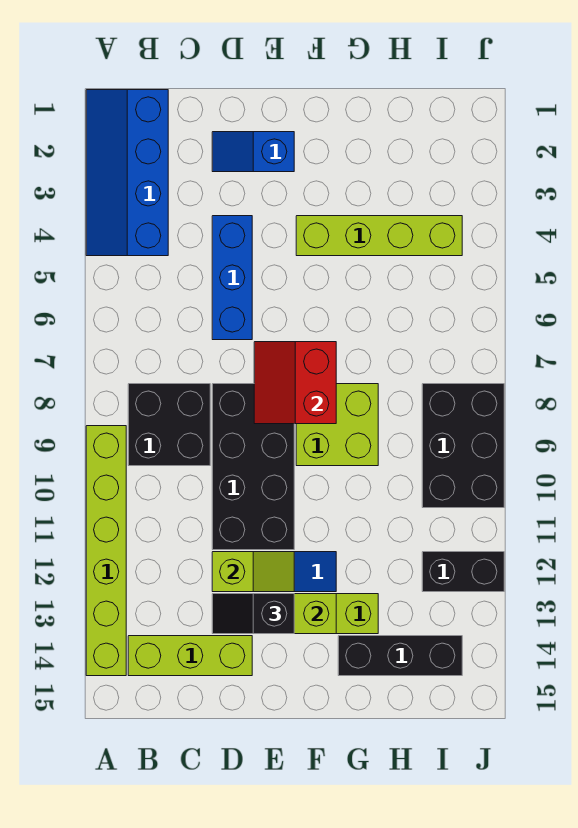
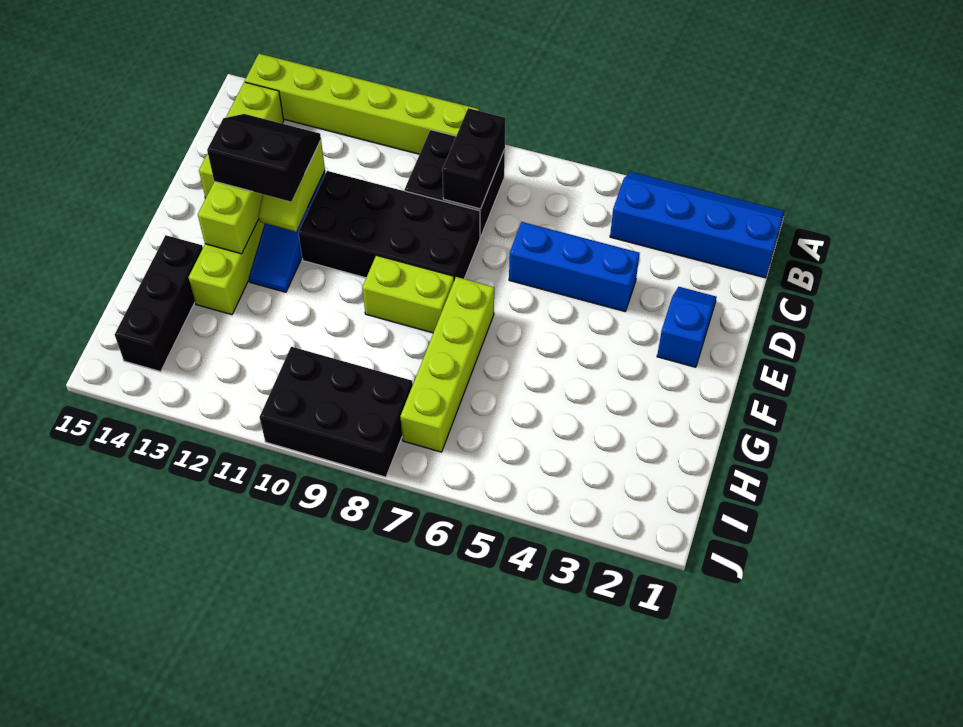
black 1x2 slope [212,594,294,634] -> black 2x2 slope [207,114,321,202]
red 2x2 slope [254,342,336,424] -> none
lime 1x4 brick [296,216,462,256] -> lime 1x4 brick moved to [400,277,494,452]
lime 2x2 brick [296,384,378,466] -> lime 1x2 brick [362,255,454,333]
black 1x2 brick [422,552,504,592] -> black 1x2 brick moved to [442,108,505,209]

